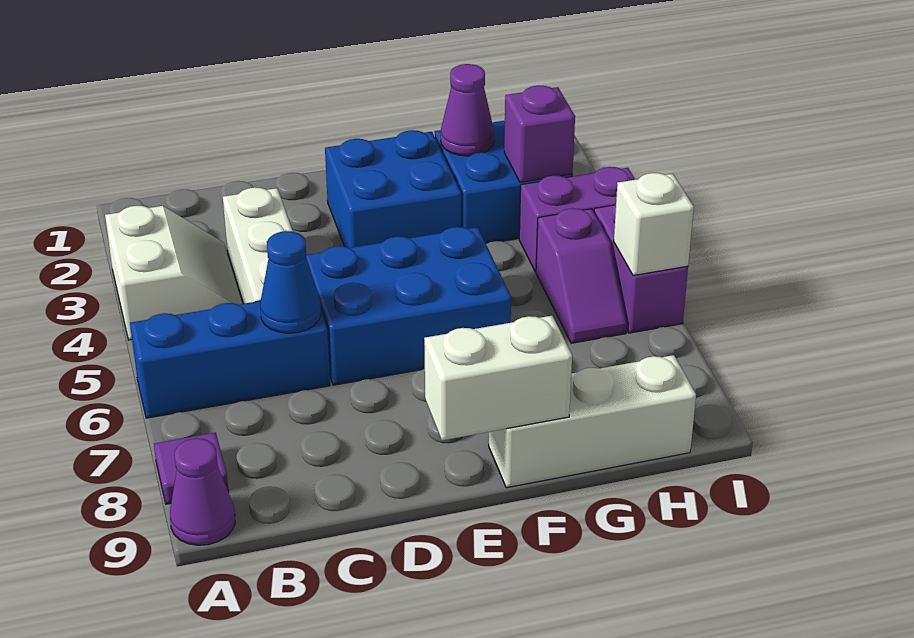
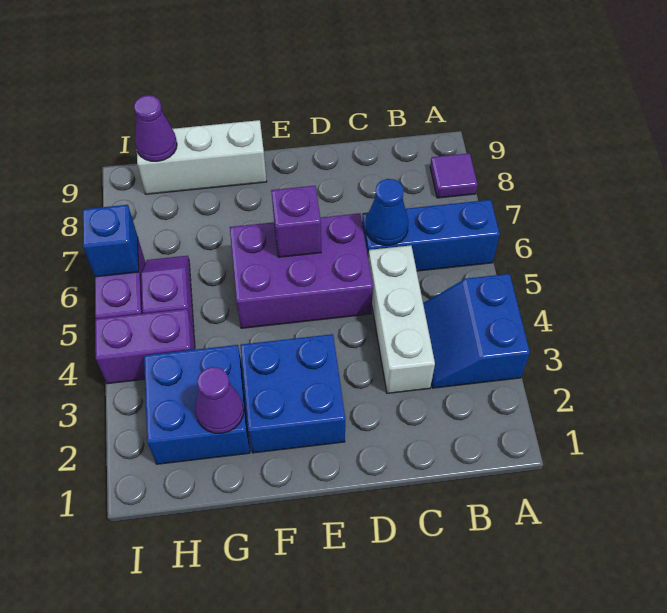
white 2x2 slope [105,206,243,340] -> blue 2x2 slope [423,274,530,388]
purple 1x1 cone [170,438,235,545] -> purple 1x1 cone moved to [134,95,177,161]
blue 2x3 brick [306,227,511,385] -> purple 2x3 brick [230,213,373,328]
white 1x2 brick [424,316,572,440] -> none
purple 1x1 brick [504,86,575,182] -> purple 1x1 brick moved to [271,186,321,257]
white 1x1 brick [614,173,694,275] -> blue 1x1 brick [83,205,139,277]

